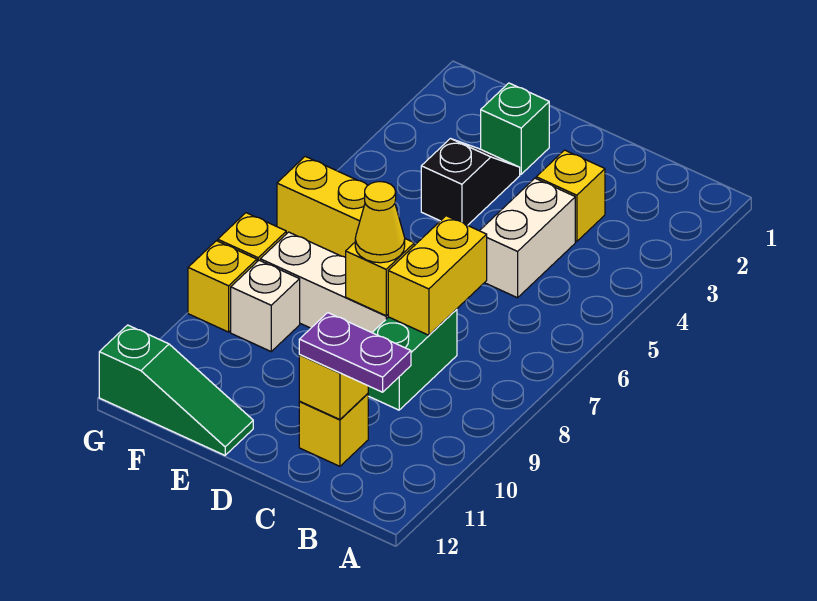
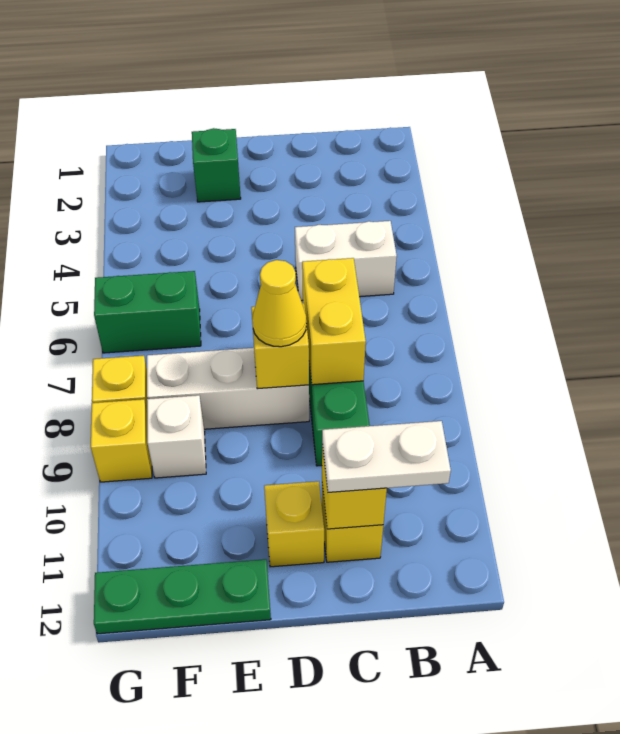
purple 1x2 plate [299,313,411,392] -> white 1x2 plate [322,421,451,492]
yellow 1x1 brick [536,150,605,242] -> yellow 1x1 brick moved to [264,481,324,567]
white 1x2 brick [480,178,575,298] -> white 1x2 brick turned to [295,221,397,301]
black 1x2 slope [421,139,520,225] -> none
green 1x3 slope [99,325,253,455] -> green 1x3 plate [94,559,271,634]
yellow 1x2 brick [277,156,368,257] -> green 1x2 brick [94,271,201,353]

